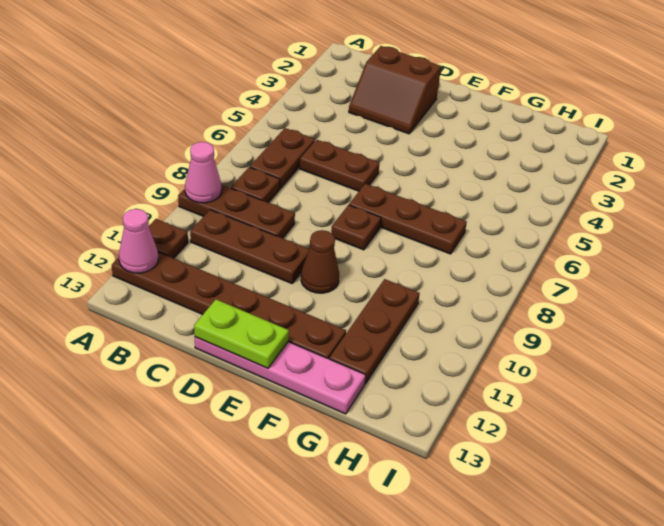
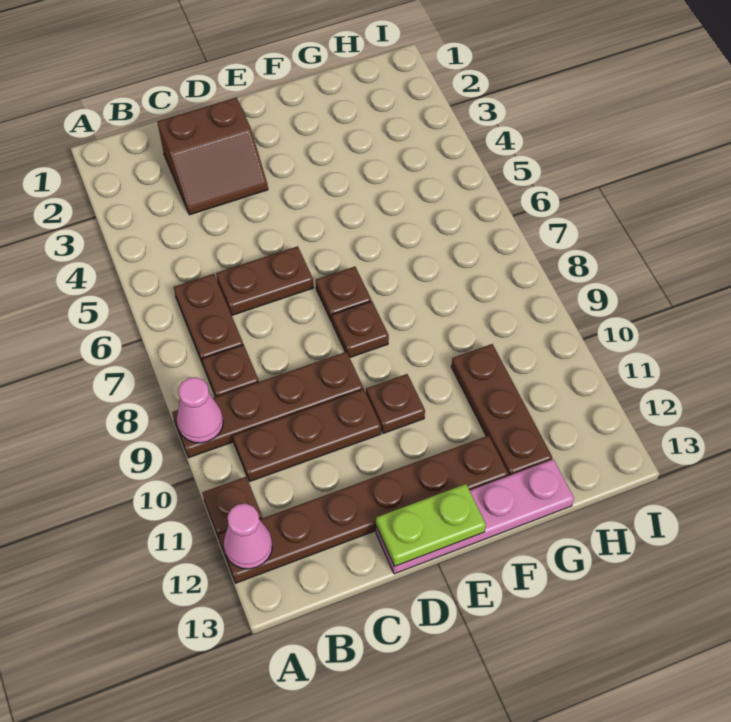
brown 1x3 plate [178,185,295,238] -> brown 1x4 plate [172,352,363,458]
brown 1x3 plate [349,184,467,254] -> brown 1x1 plate [316,267,371,322]
brown 1x1 cone [301,230,339,293] -> brown 1x1 plate [366,374,425,433]

